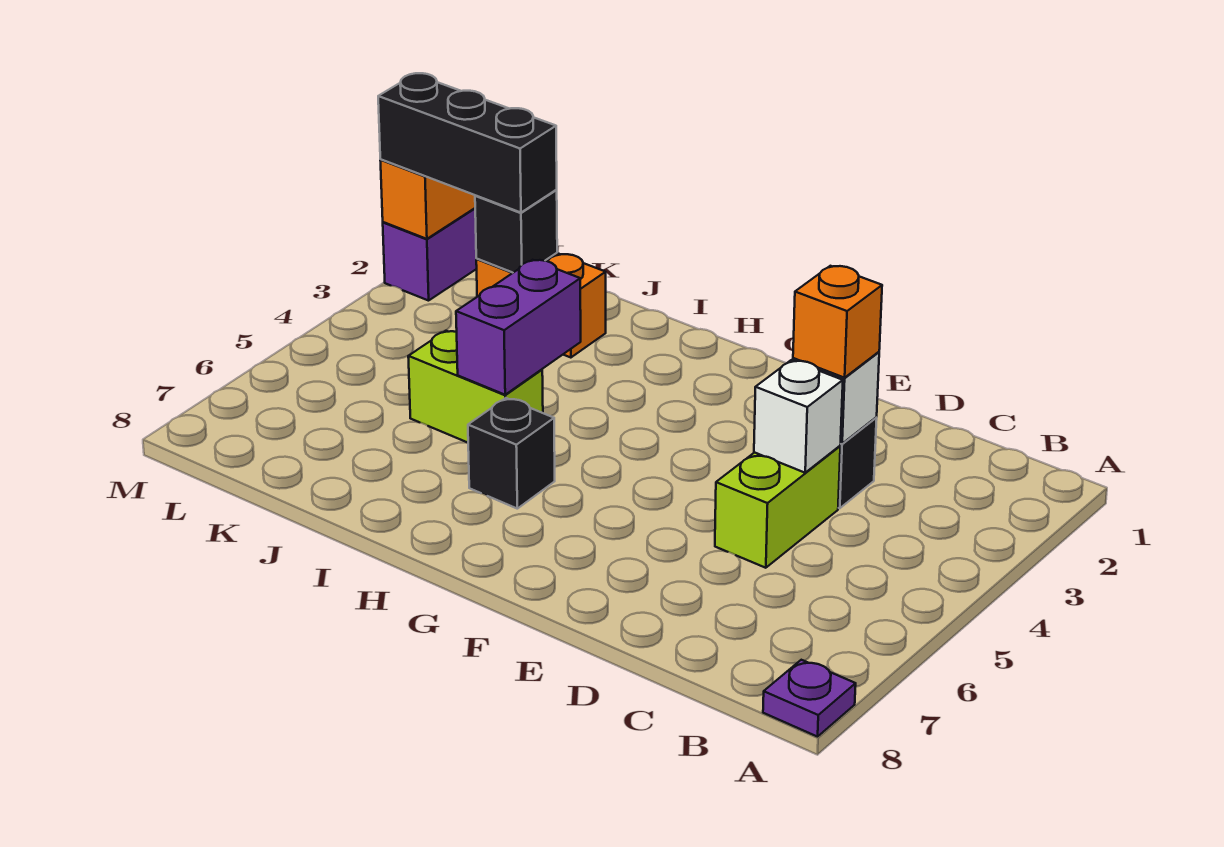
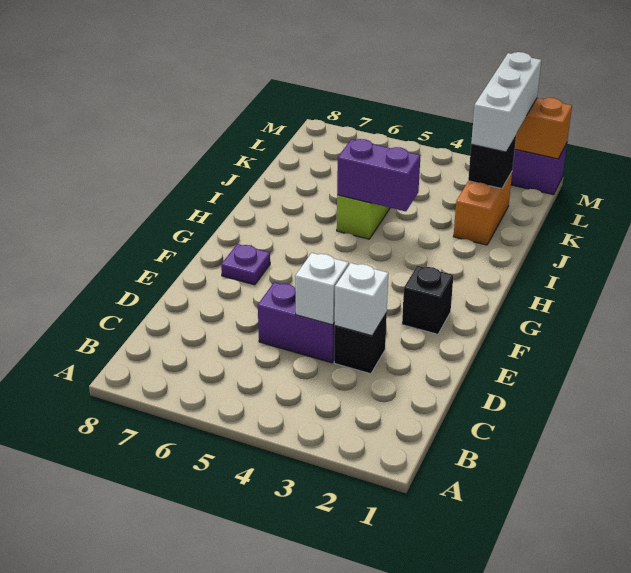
purple 1x1 plate [763,660,856,737] -> purple 1x1 plate moved to [221,244,270,285]
orange 1x1 brick [793,266,882,378] -> none
lime 1x2 brick [715,446,840,568] -> purple 1x2 brick [258,282,335,363]
black 1x1 brick [468,398,555,509] -> black 1x1 brick moved to [402,266,453,334]
black 1x3 brick [378,73,557,213] -> white 1x3 brick [471,52,541,151]

